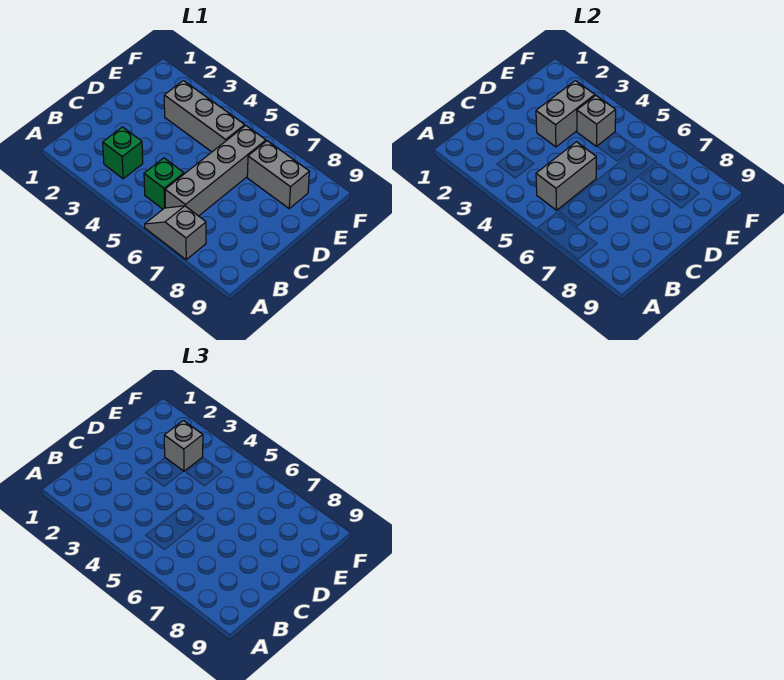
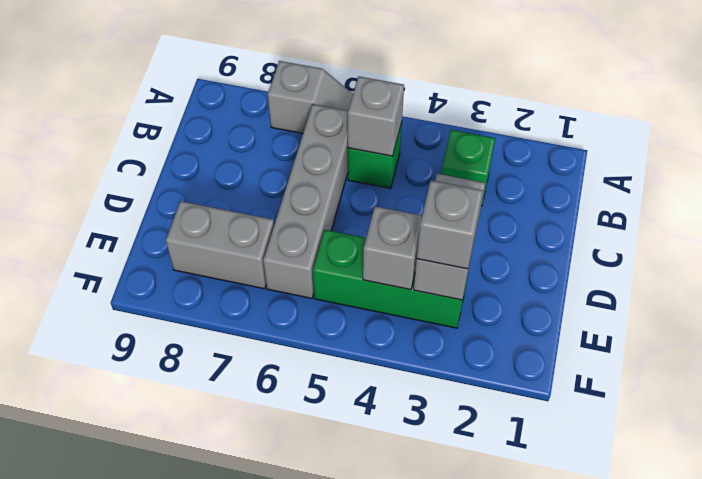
grey 1x2 brick [536,142,596,210] -> grey 1x1 brick [348,76,404,156]
grey 1x3 brick [164,81,245,152] -> green 1x3 brick [313,230,470,328]

